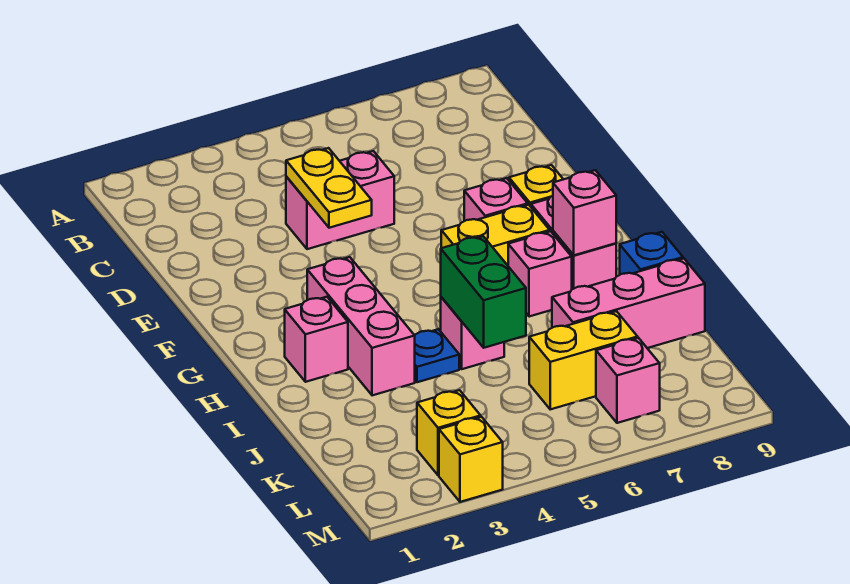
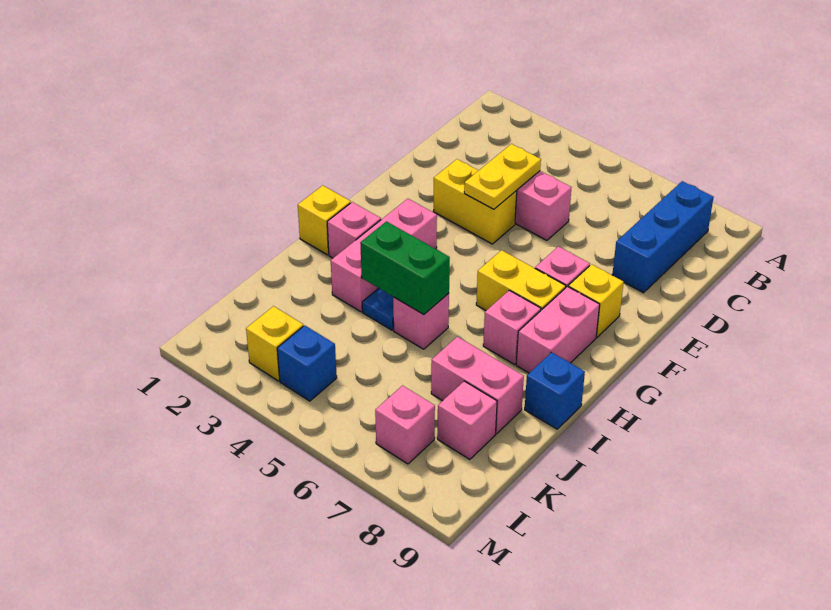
none -> blue 1x3 brick [612,181,714,293]
pink 1x1 brick [553,170,616,255] -> pink 1x1 brick moved to [437,381,497,459]
green 1x2 brick [441,236,526,348] -> green 1x2 brick turned to [360,221,450,315]
pink 1x3 brick [552,259,705,348] -> pink 1x2 brick [431,337,524,434]
yellow 1x2 brick [529,311,638,409] -> yellow 1x2 brick moved to [433,159,517,244]
none -> blue 1x1 brick [277,325,337,401]
yellow 1x1 brick [439,417,503,502] -> yellow 1x1 brick moved to [298,185,351,255]

